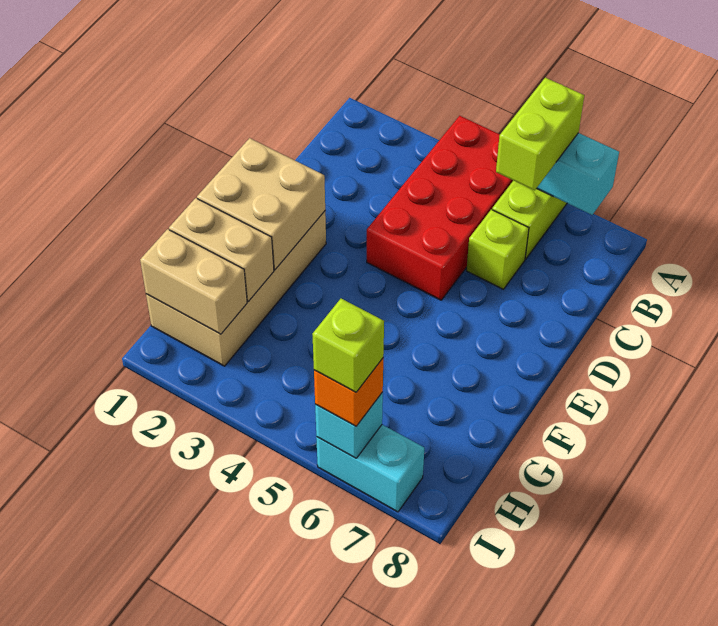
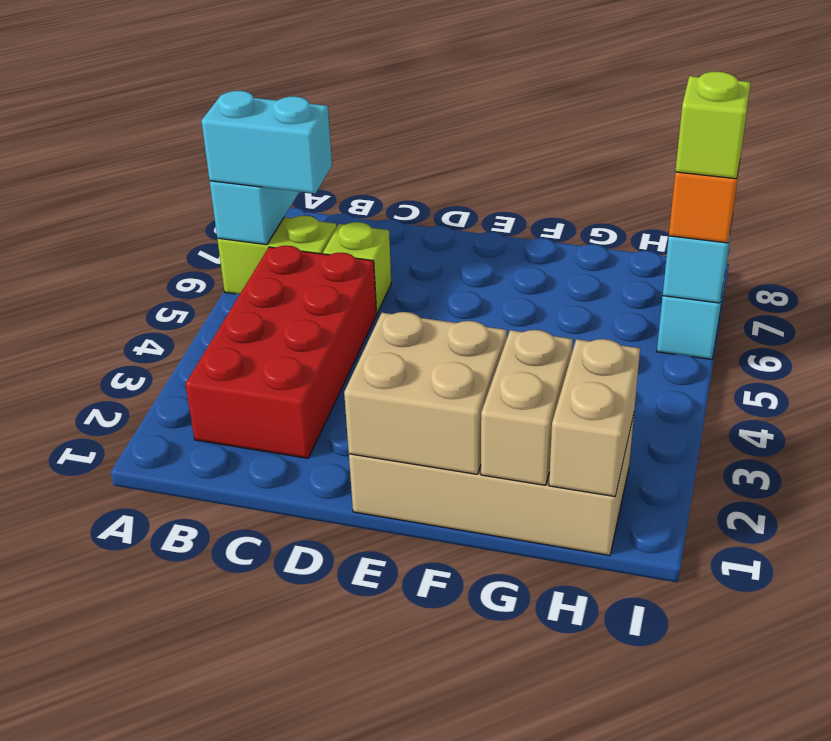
red 2x4 brick [367,116,513,300] -> red 2x4 brick turned to [185,246,377,458]
lime 1x2 brick [496,78,584,190] -> cyan 1x2 brick [201,91,332,193]

